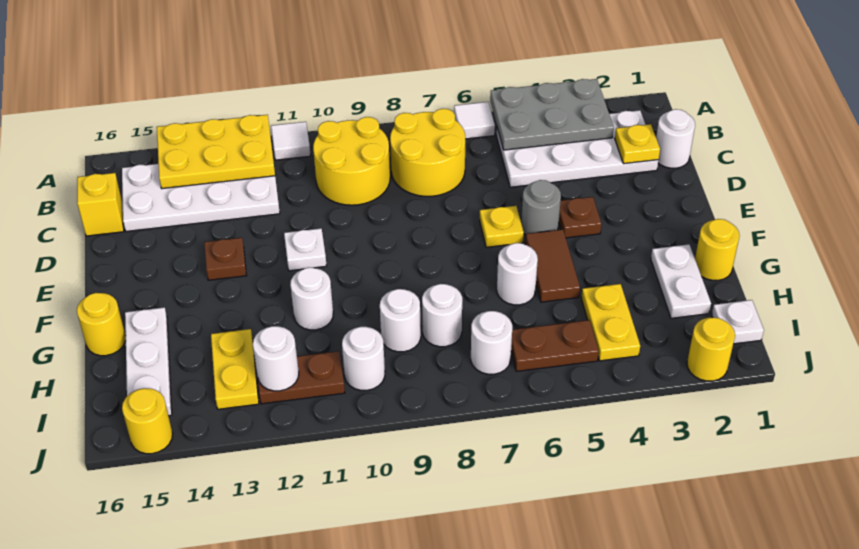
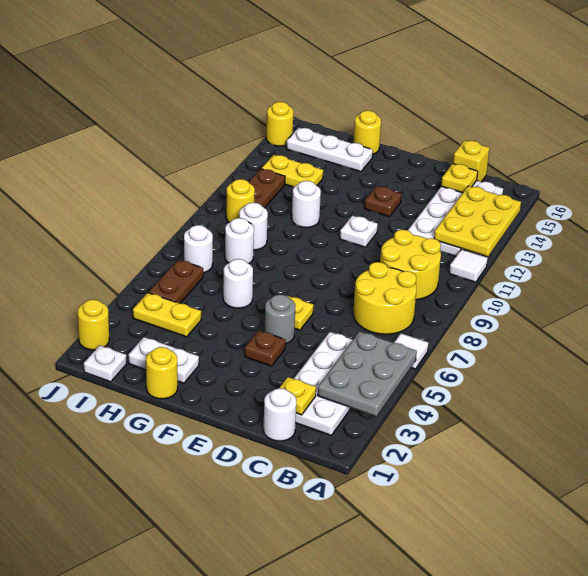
none -> yellow 1x1 plate [441,164,478,193]
brown 1x2 tile [525,229,580,302] -> none
white 1x1 round brick [342,327,385,390] -> yellow 1x1 round brick [226,179,255,222]
white 1x1 round brick [253,326,299,391] -> none

